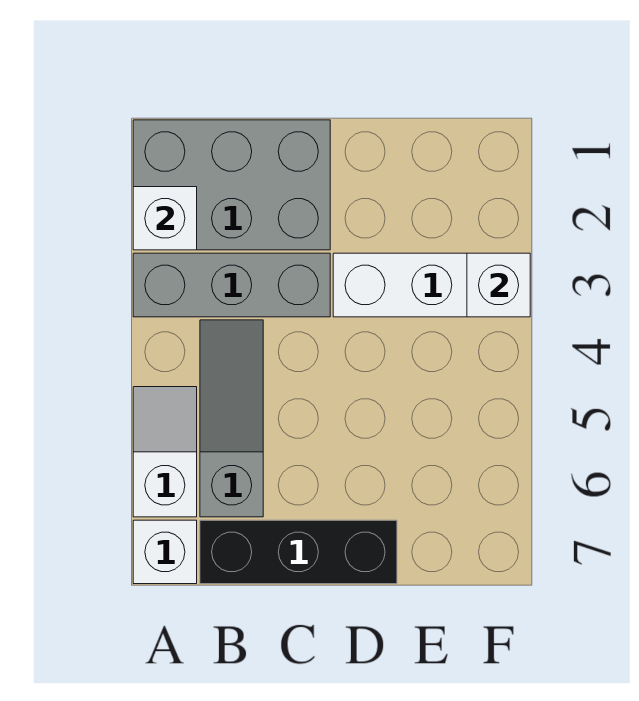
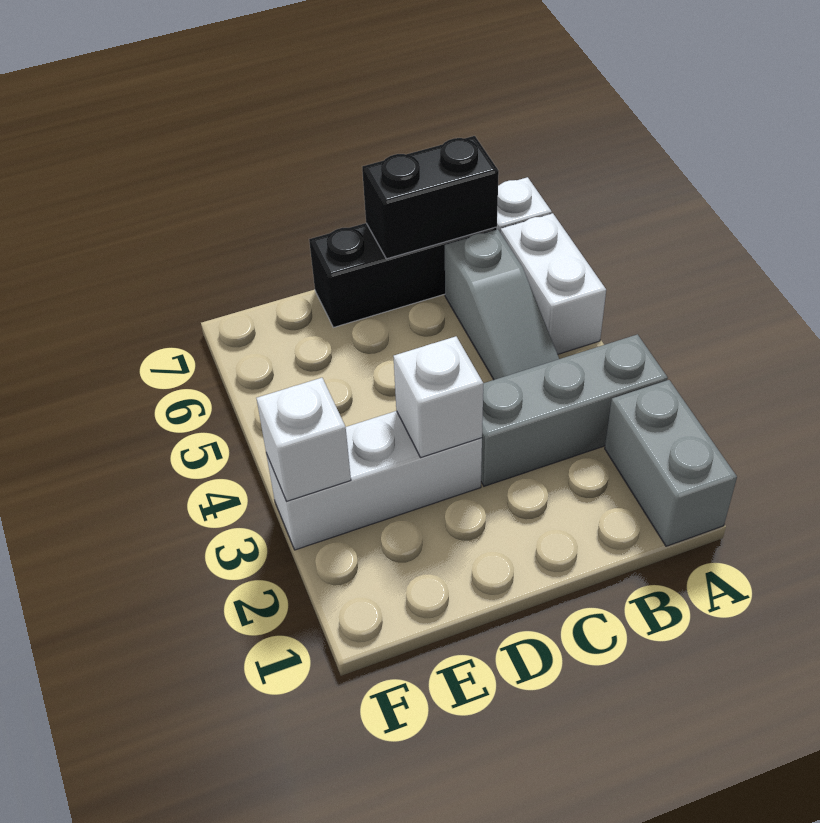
grey 2x3 brick [133,120,330,250] -> grey 1x2 brick [605,380,737,546]
white 1x1 brick [133,187,197,250] -> white 1x1 brick moved to [393,336,483,458]
white 1x2 slope [133,387,197,517] -> white 1x2 brick [501,213,606,354]
none -> black 1x2 brick [362,136,499,259]

